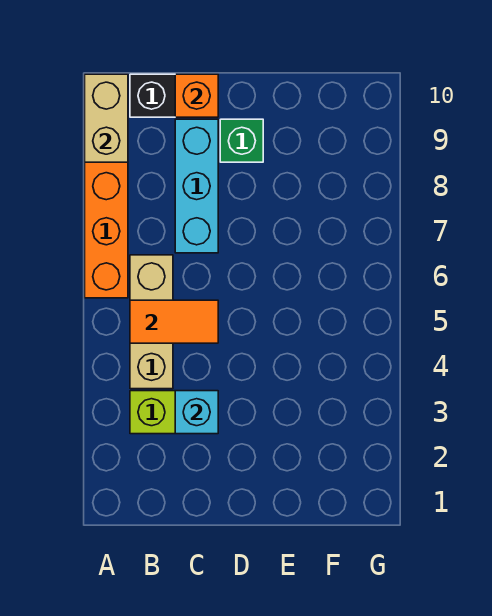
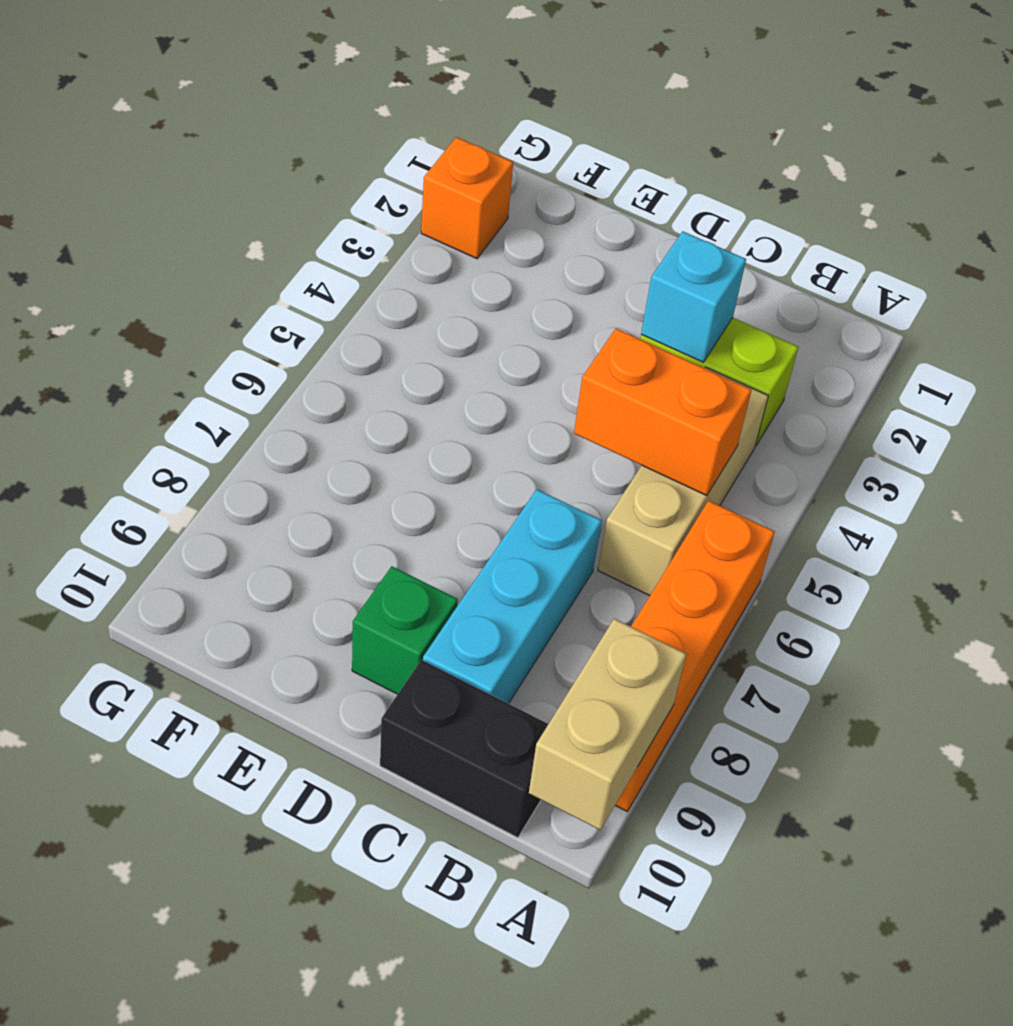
orange 1x2 tile [130,300,218,343] -> orange 1x2 brick [574,328,751,496]
orange 1x1 brick [175,74,218,117] -> orange 1x1 brick moved to [421,137,513,259]

